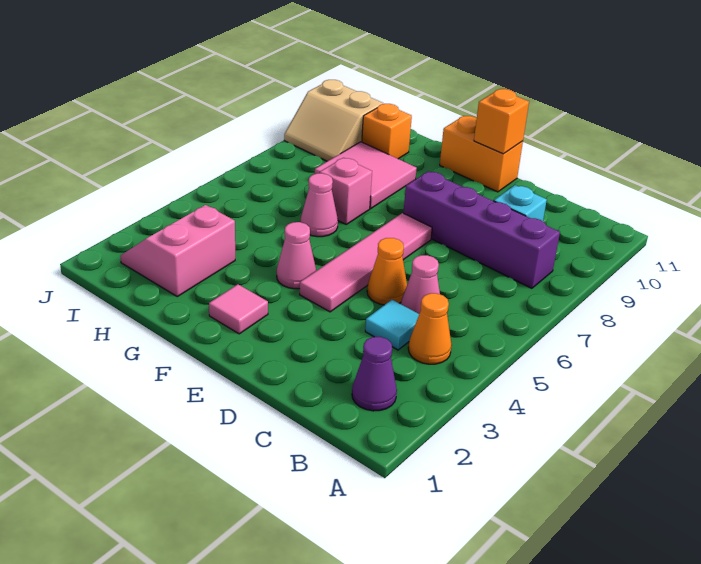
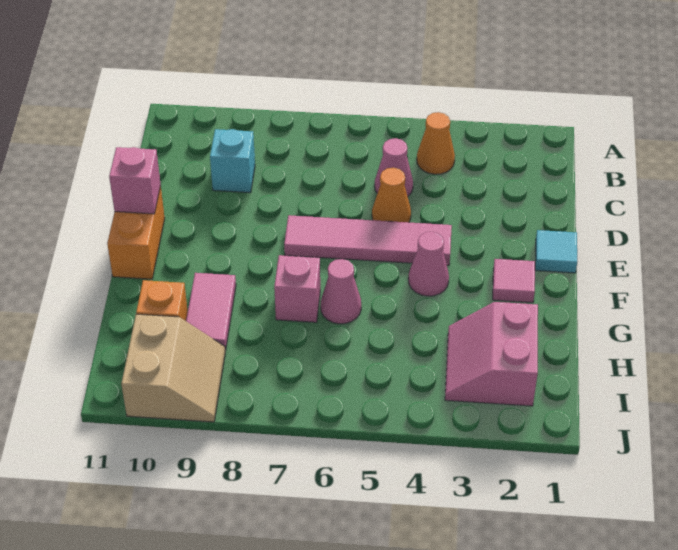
purple 1x1 cone [352,337,397,411] -> none
purple 1x4 brick [403,171,560,288] -> none
cyan 1x1 tile [365,300,419,350] -> cyan 1x1 tile moved to [535,230,577,273]
orange 1x1 brick [474,89,529,154] -> pink 1x1 brick [109,147,161,214]
pink 2x2 tile [315,142,417,209] -> pink 1x2 tile [186,273,236,350]
pink 2x2 slope [120,205,235,297] -> pink 2x2 slope turned to [445,302,538,406]

